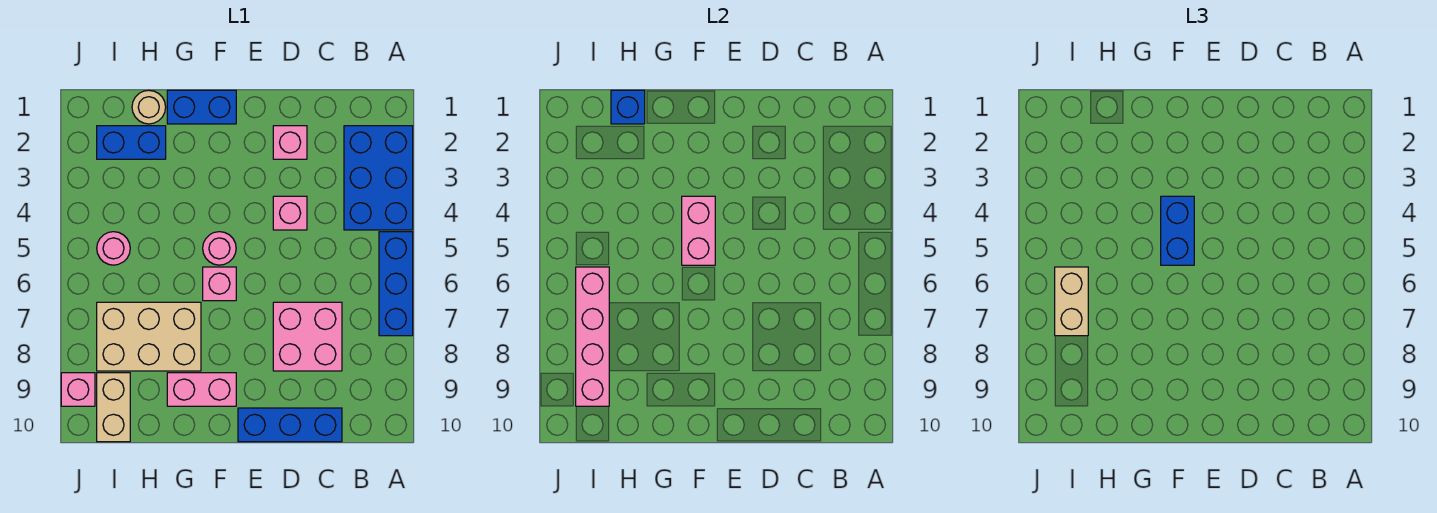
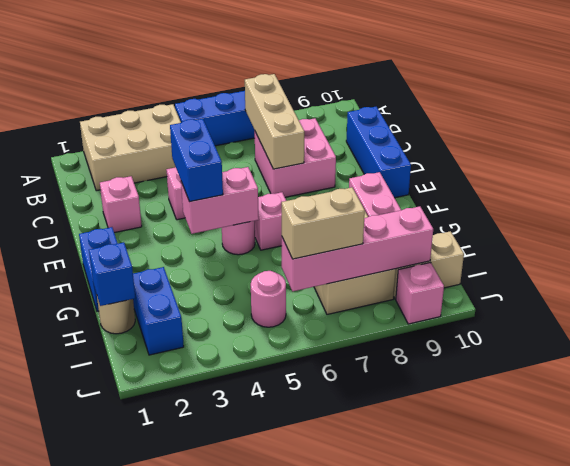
blue 2x3 brick [344,126,413,230] -> tan 2x3 brick [80,104,181,191]
none -> tan 1x3 brick [245,74,304,169]
blue 1x2 brick [1161,196,1194,265] -> blue 1x2 brick turned to [170,119,223,202]

